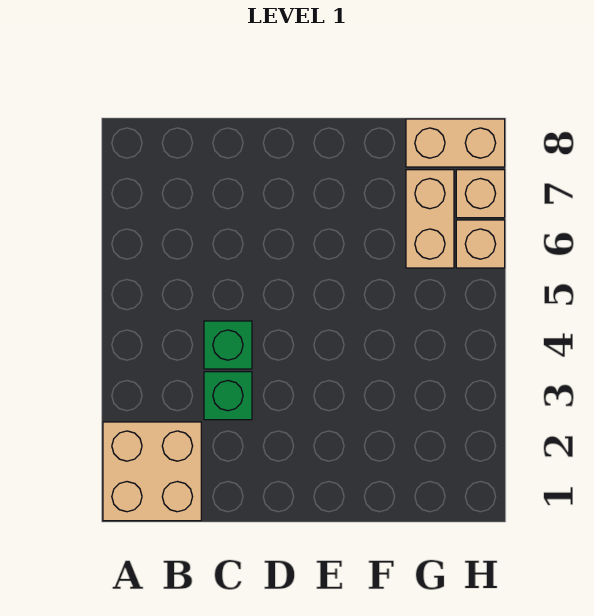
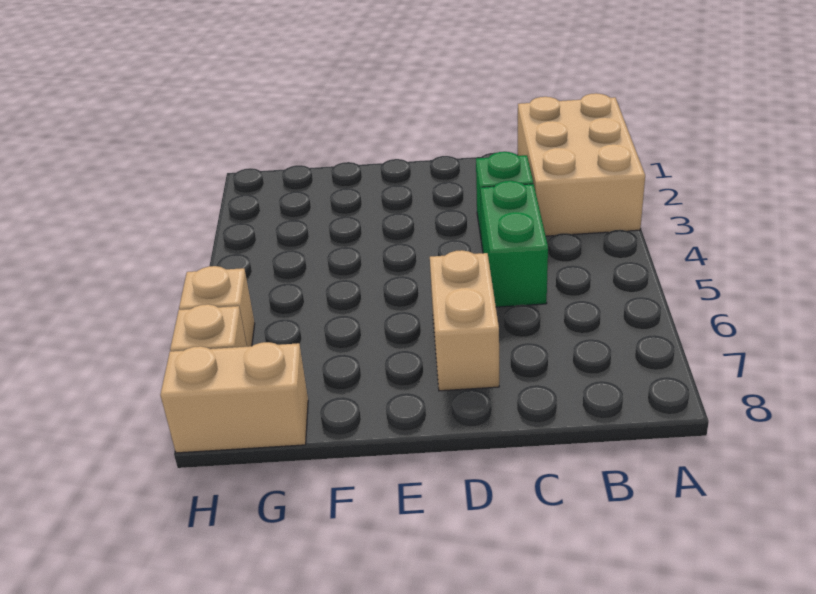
tan 2x2 brick [103,422,201,521] -> tan 2x3 brick [518,93,645,236]
green 1x1 brick [204,321,252,369] -> green 1x2 brick [480,181,548,307]
tan 1x2 brick [406,170,454,268] -> tan 1x2 brick moved to [430,250,499,391]

